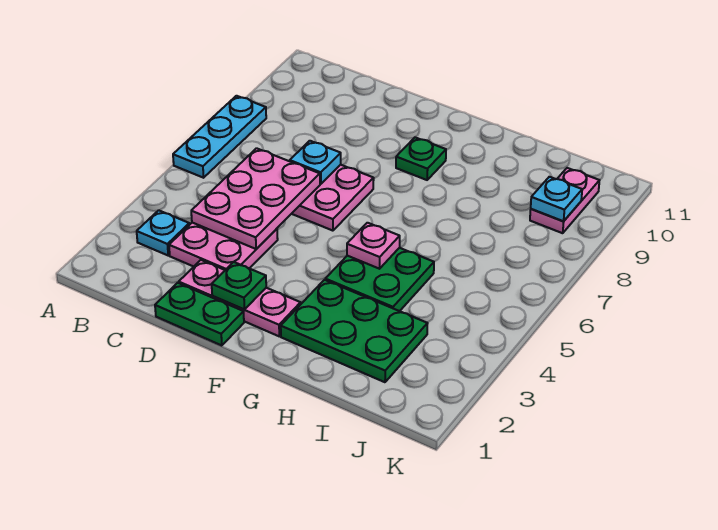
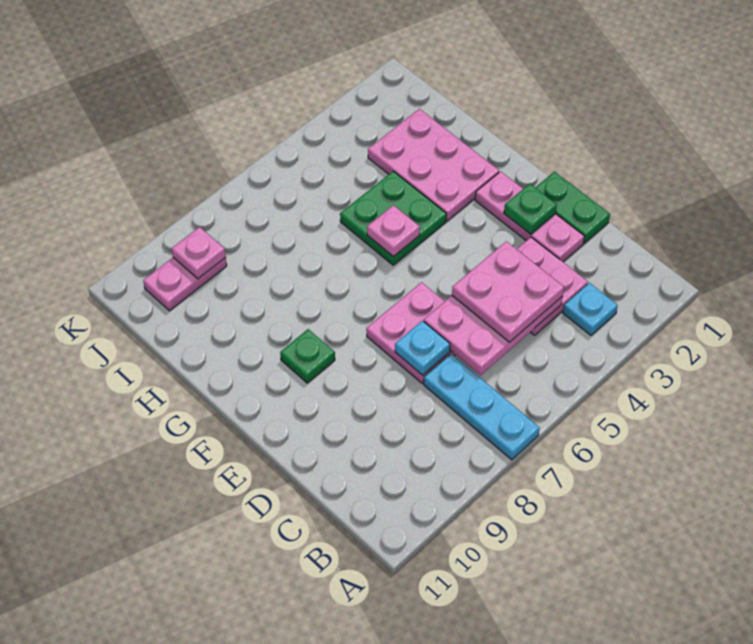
cyan 1x3 plate [173,96,266,178] -> cyan 1x3 plate turned to [424,354,540,460]
none -> pink 2x2 plate [452,241,564,342]
green 2x3 plate [281,280,428,382] -> pink 2x3 plate [368,109,499,221]
cyan 1x1 plate [531,177,582,221] -> pink 1x1 plate [172,227,226,279]

